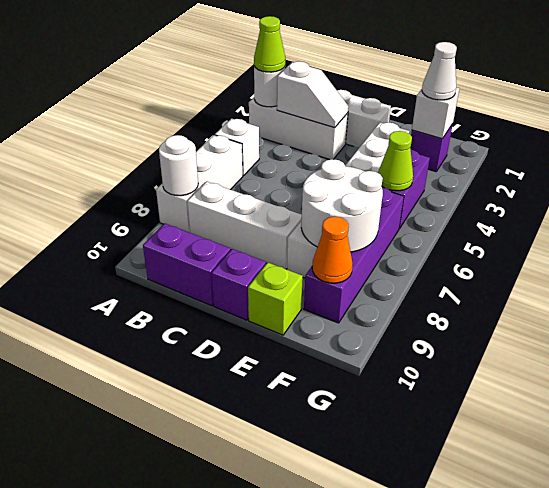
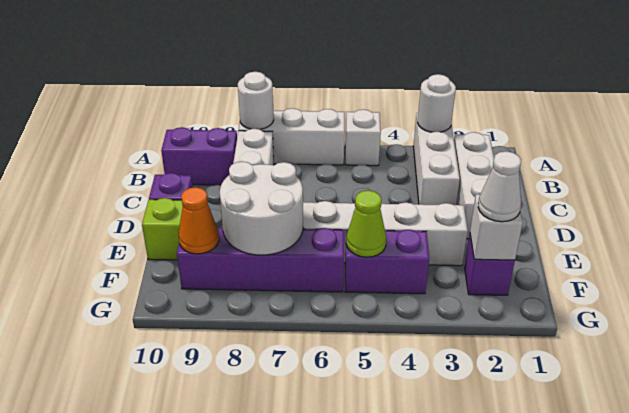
lime 1x1 cone [254,16,285,72] -> none
white 1x2 slope [277,61,349,128] -> none
purple 1x2 brick [143,223,230,306] -> purple 1x2 brick turned to [161,127,237,185]

